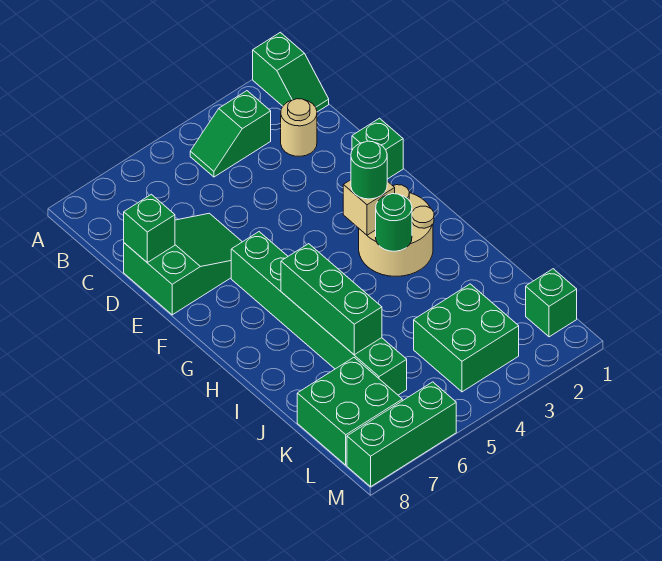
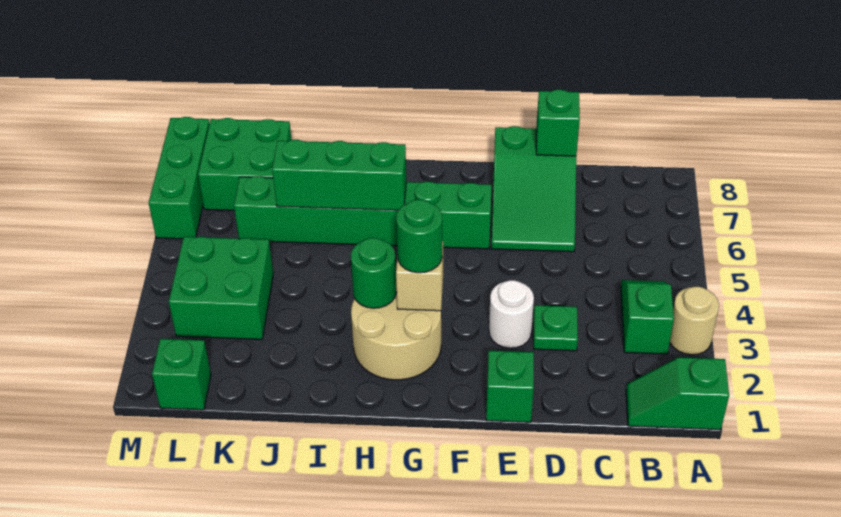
tan 1x1 round brick [281,99,317,156] -> tan 1x1 round brick moved to [670,287,719,355]
none -> green 1x1 plate [534,305,578,351]
none -> white 1x1 round brick [489,280,534,348]

